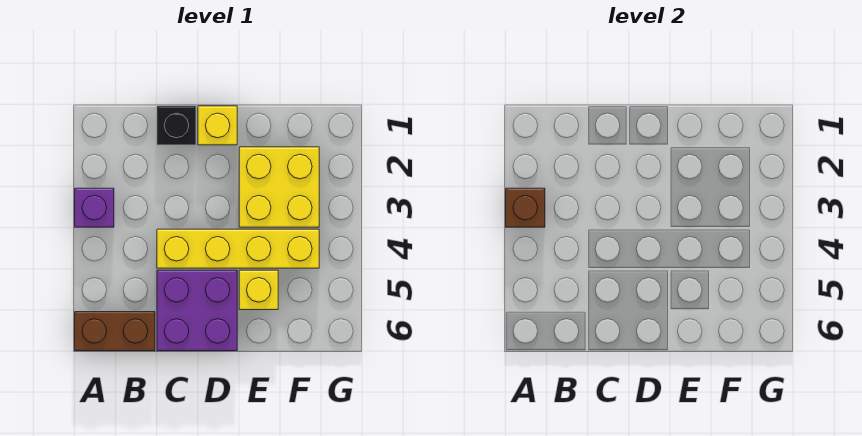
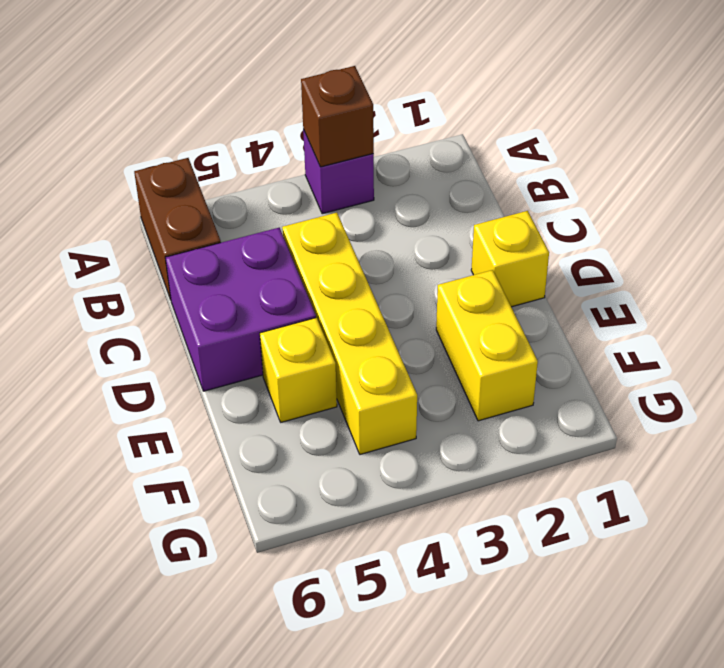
black 1x1 brick [157,106,196,145] -> none
yellow 2x2 brick [239,147,319,227] -> yellow 1x2 brick [436,270,538,421]

